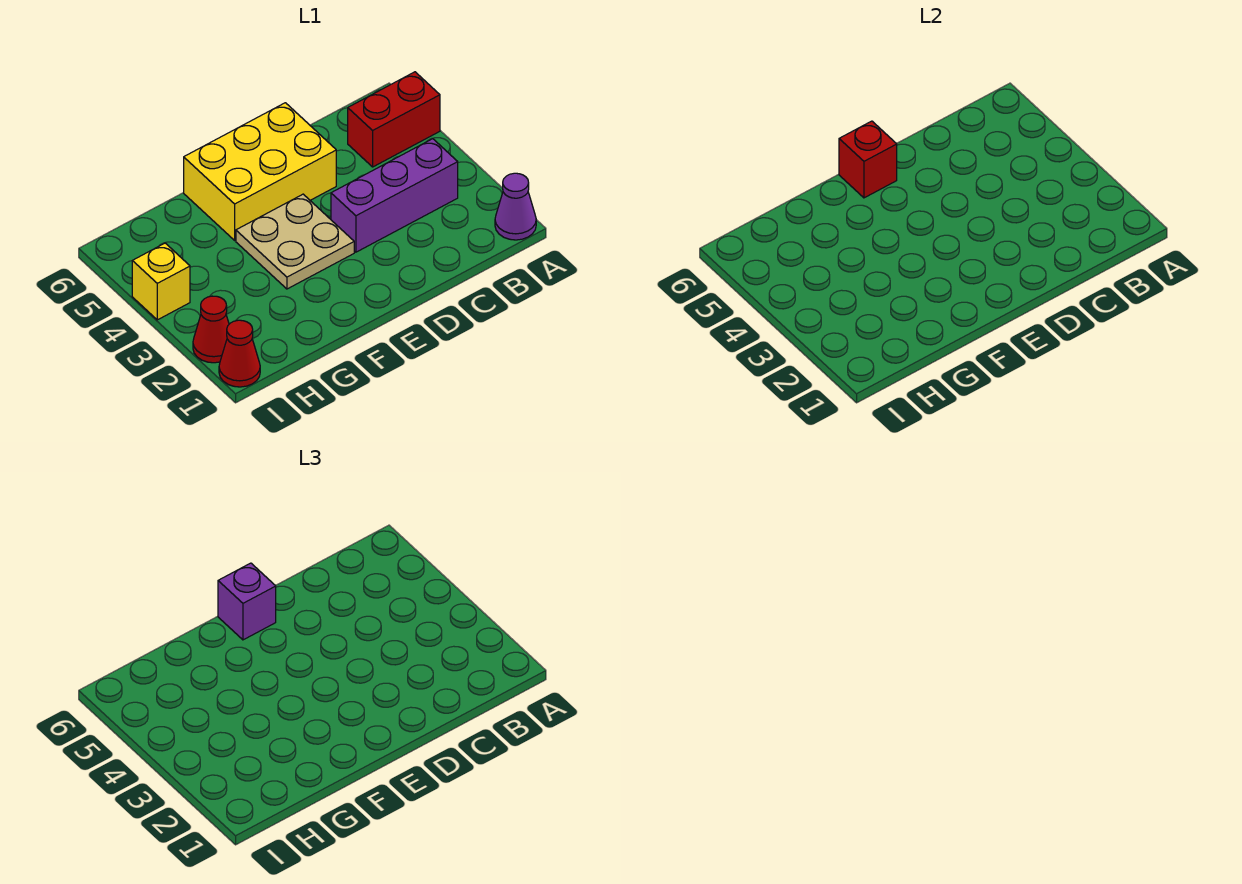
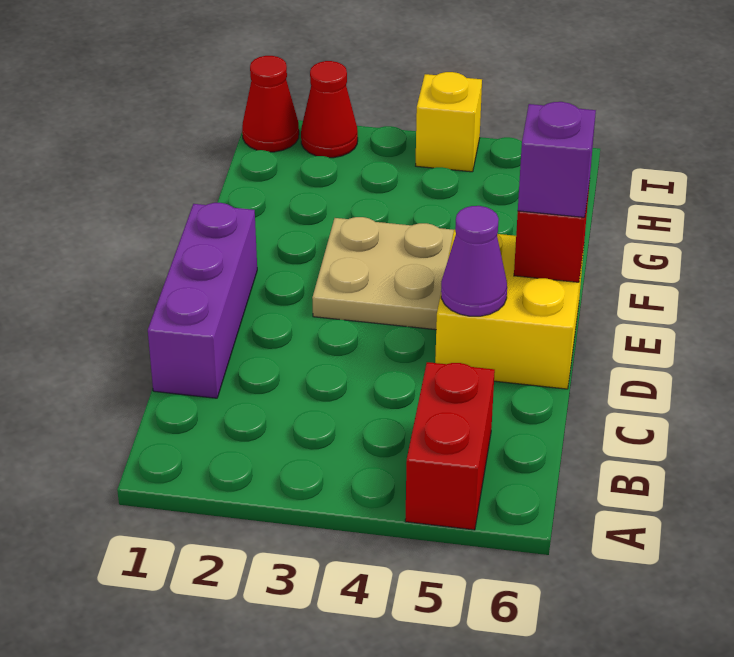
purple 1x1 cone [495,173,536,240] -> purple 1x1 cone moved to [441,206,507,316]
purple 1x3 brick [331,139,458,252] -> purple 1x3 brick moved to [148,203,257,398]
yellow 2x3 brick [184,103,336,240] -> yellow 2x2 brick [435,230,584,389]

